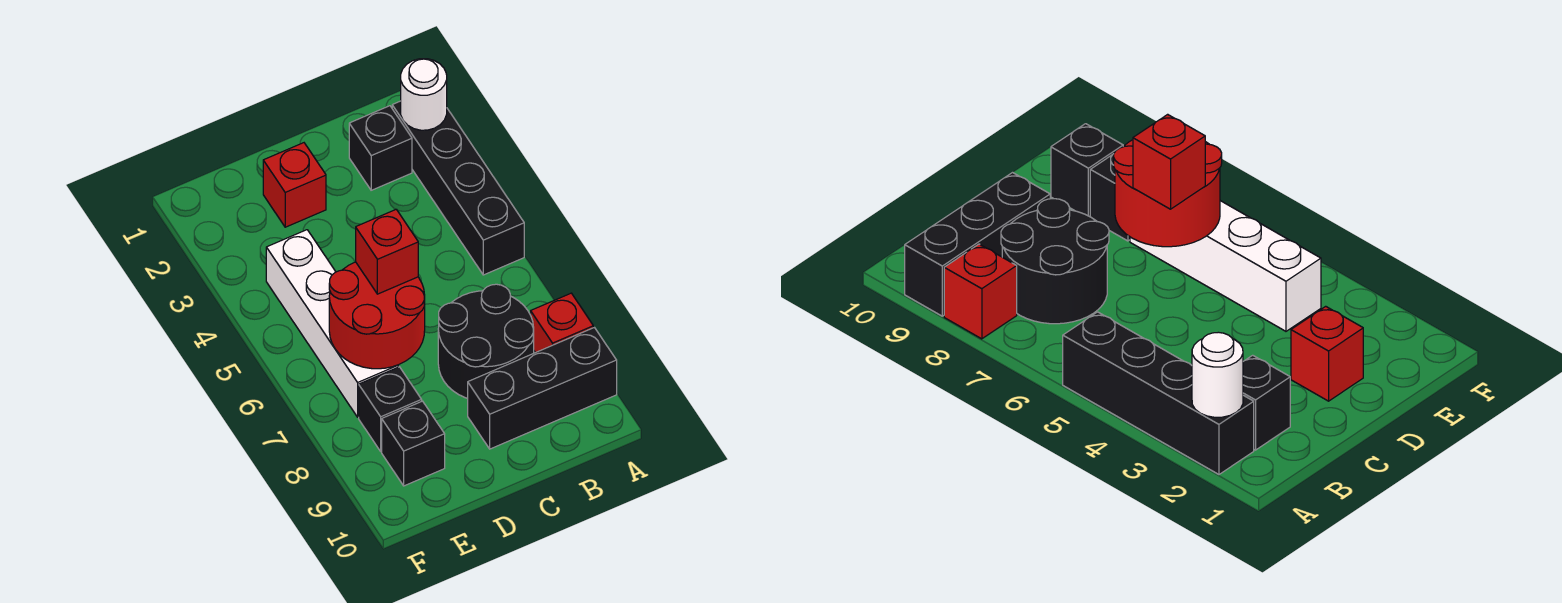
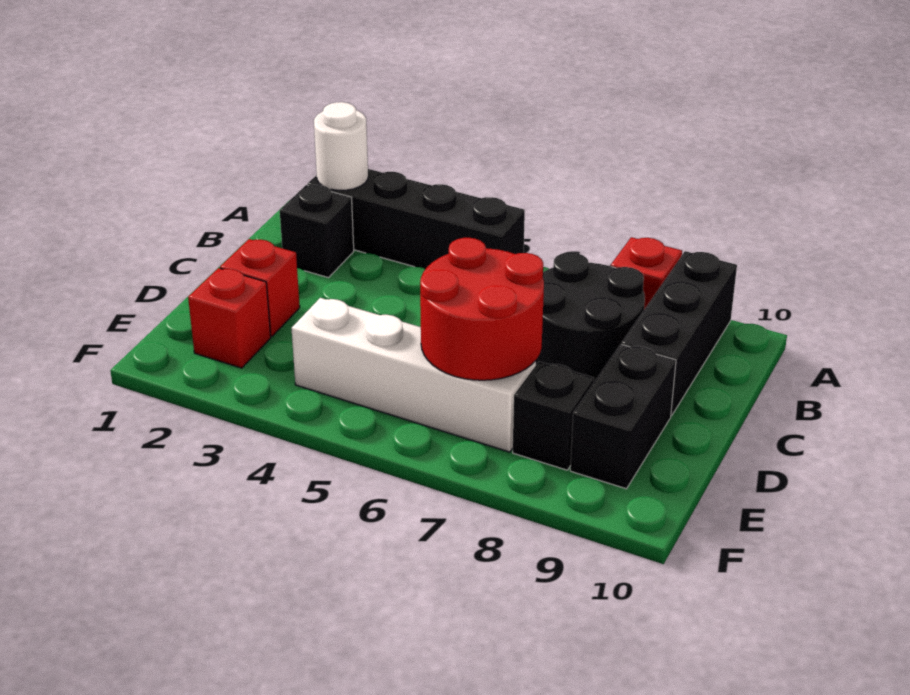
red 1x1 brick [356,209,418,294] -> red 1x1 brick moved to [188,268,271,368]
black 1x1 brick [382,401,445,486] -> black 1x2 brick [570,344,676,489]

